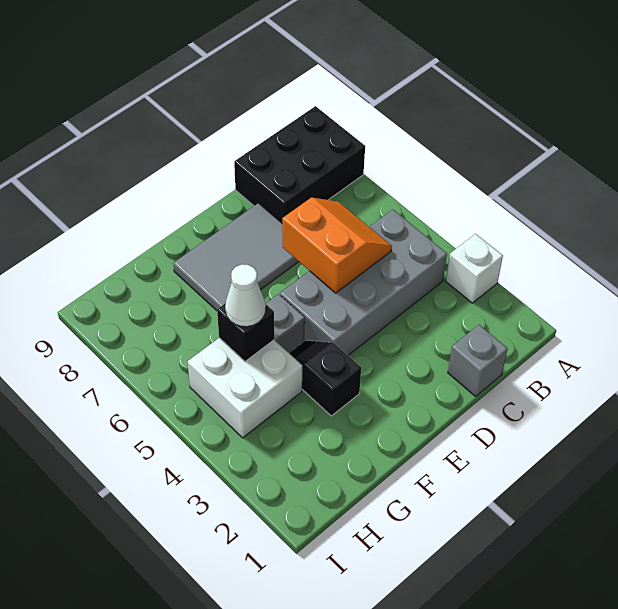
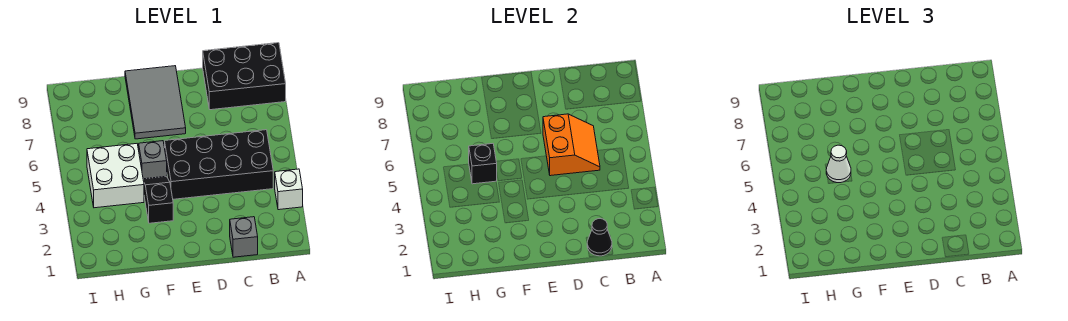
grey 2x4 brick [280,210,447,355] -> black 2x4 brick [165,130,273,199]
none -> black 1x1 cone [587,219,612,256]
grey 2x3 tile [173,203,299,311] -> grey 2x3 tile turned to [125,66,186,139]

